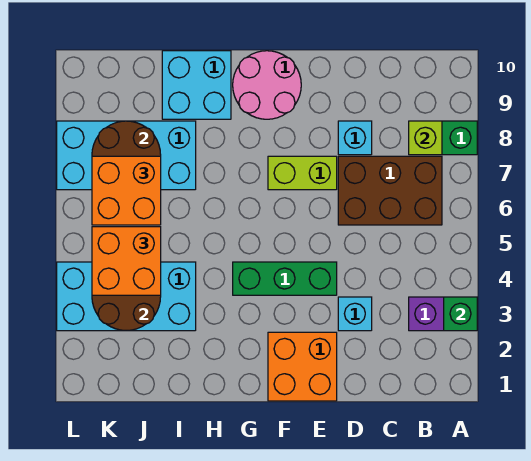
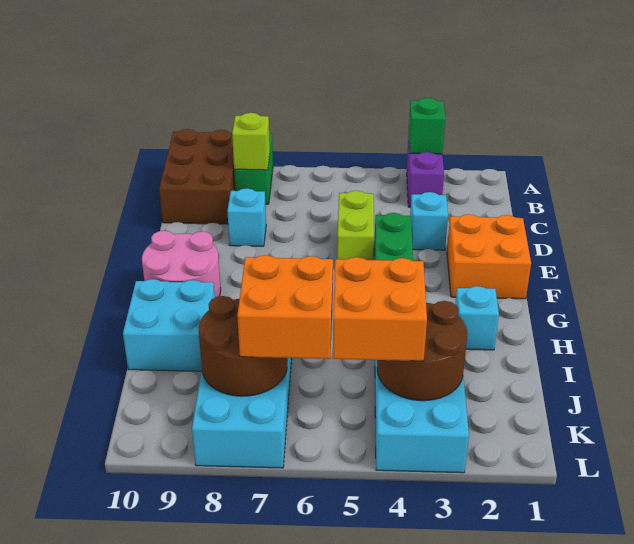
brown 2x3 brick [338,156,442,225] -> brown 2x3 brick moved to [159,129,235,224]
lime 1x2 brick [268,156,337,190] -> lime 1x2 brick moved to [337,191,374,260]
none -> cyan 1x1 brick [455,286,499,350]

